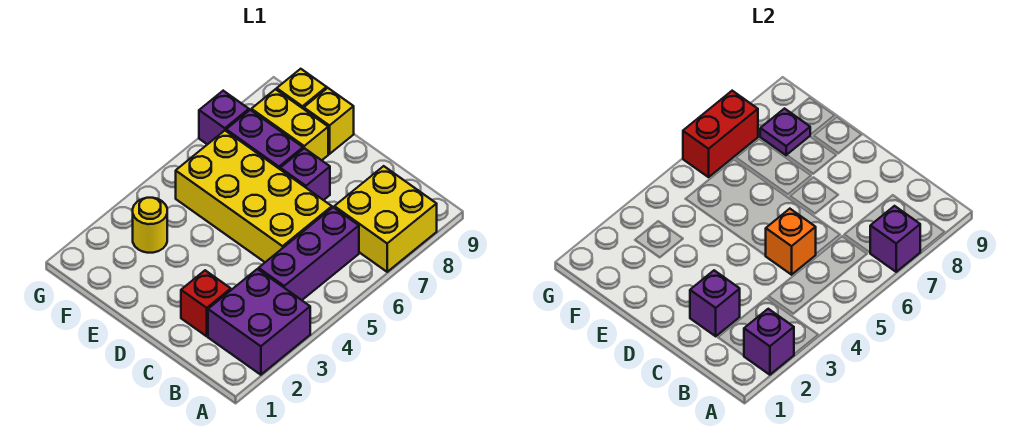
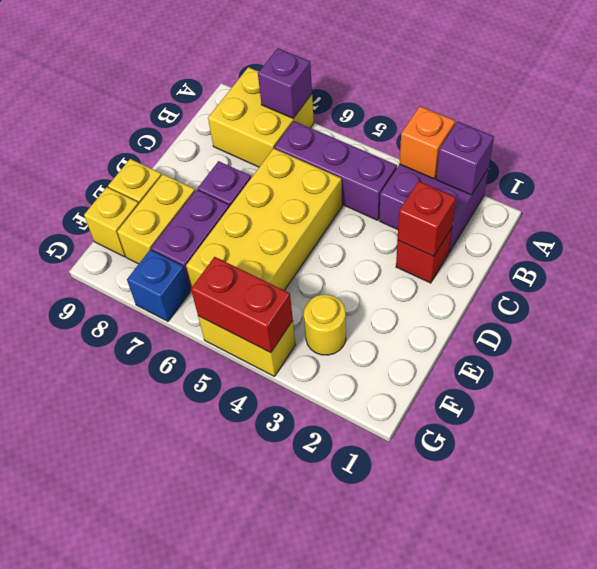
purple 1x1 brick [690,270,740,336] -> red 1x1 brick [397,181,456,256]
orange 1x1 brick [766,209,816,275] -> orange 1x1 brick moved to [400,106,455,179]
purple 1x1 plate [760,109,810,155] -> none
none -> yellow 1x2 brick [198,316,296,376]
red 1x2 brick [683,91,758,177] -> red 1x2 brick moved to [191,257,293,353]
purple 1x1 brick [199,91,249,144] -> blue 1x1 brick [127,250,190,321]

